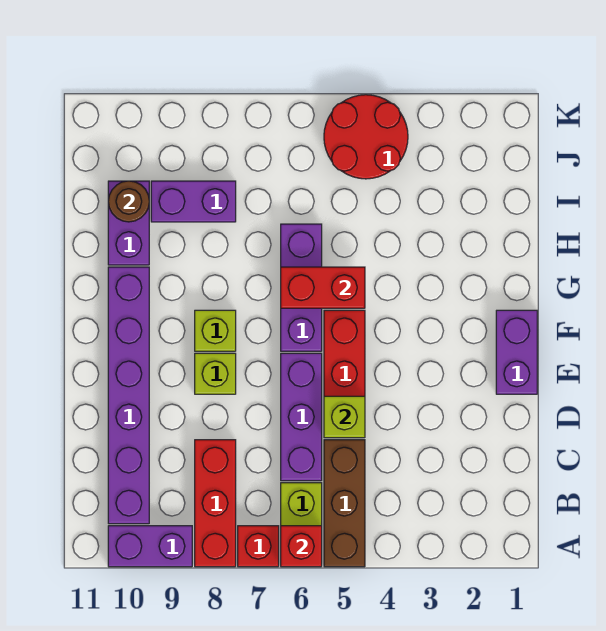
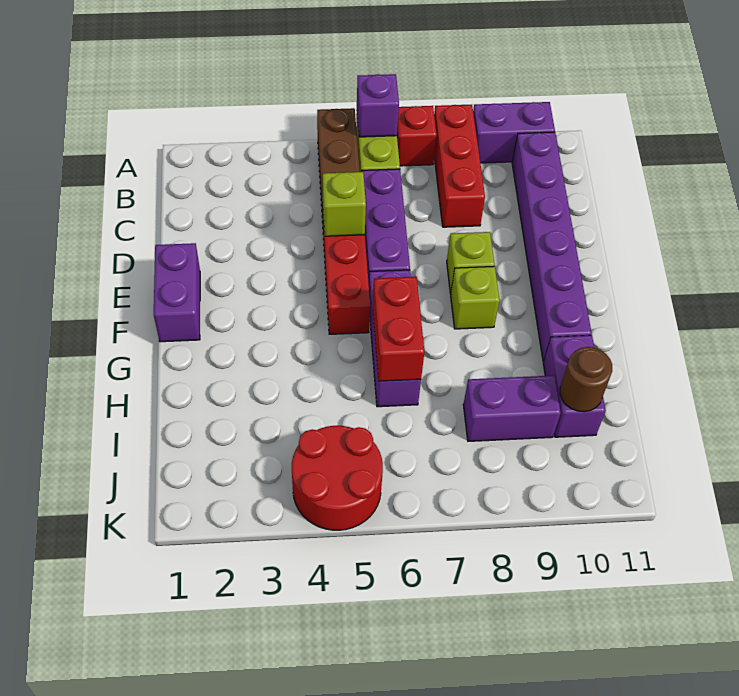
red 1x1 brick [281,526,322,567] -> purple 1x1 brick [357,74,399,137]
red 1x2 brick [281,267,365,308] -> red 1x2 brick turned to [373,277,424,381]

